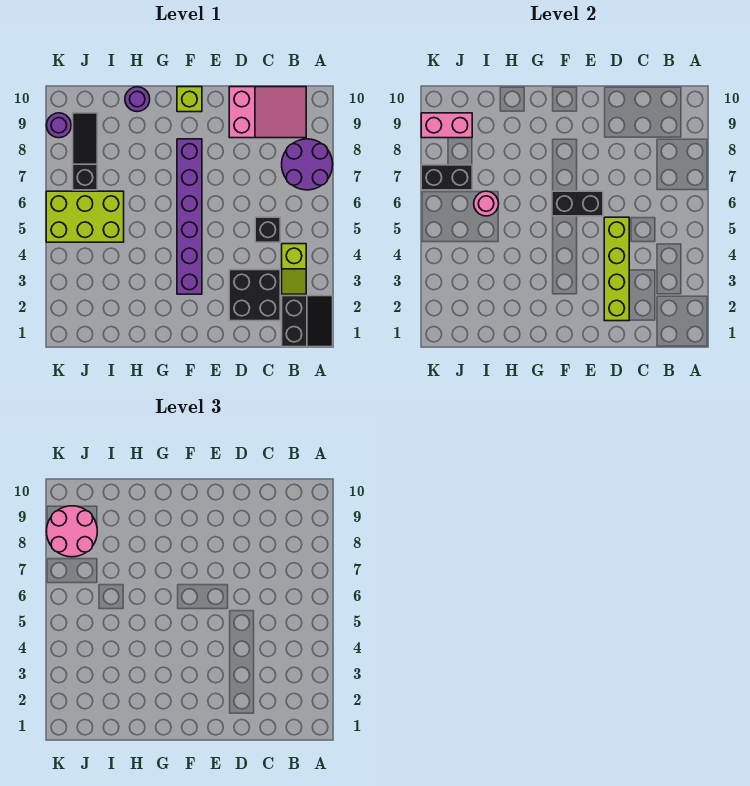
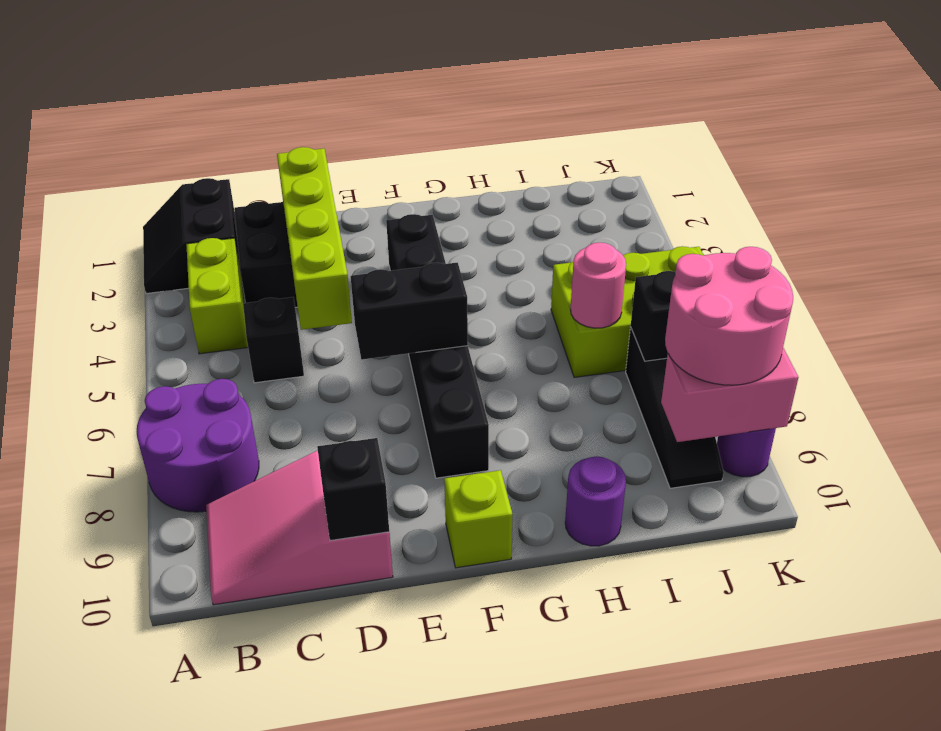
lime 1x2 slope [282,244,306,294] -> lime 1x2 brick [186,238,248,354]
none -> black 1x1 brick [317,438,389,541]
purple 1x6 brick [177,139,202,294] -> black 1x6 brick [386,214,489,478]

